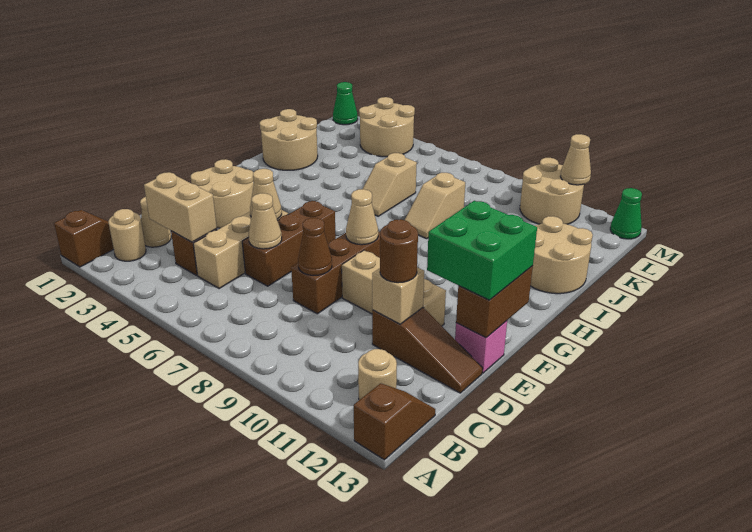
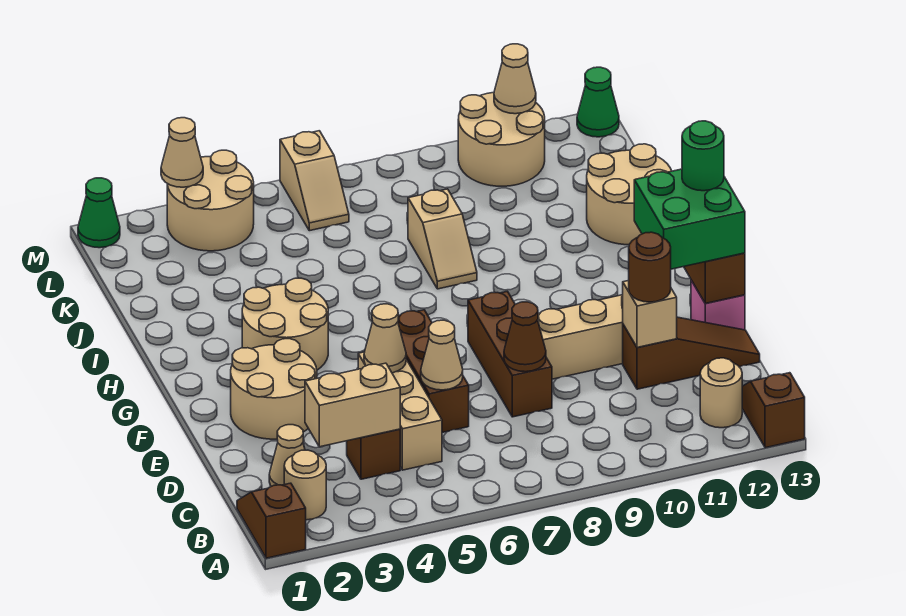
tan 1x1 cone [346,189,378,245] -> tan 1x1 cone moved to [161,118,203,187]
none -> green 1x1 round brick [682,121,724,191]
tan 2x2 round brick [260,109,318,170] -> tan 2x2 round brick moved to [242,278,328,370]
tan 1x2 slope [363,153,417,216] -> tan 1x2 slope moved to [280,131,349,231]

